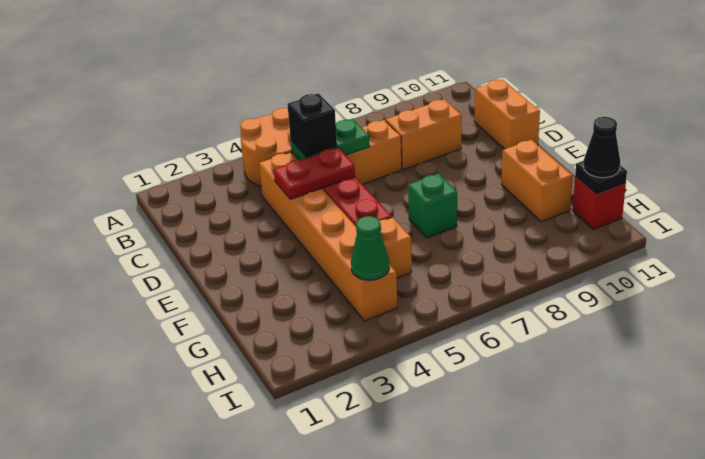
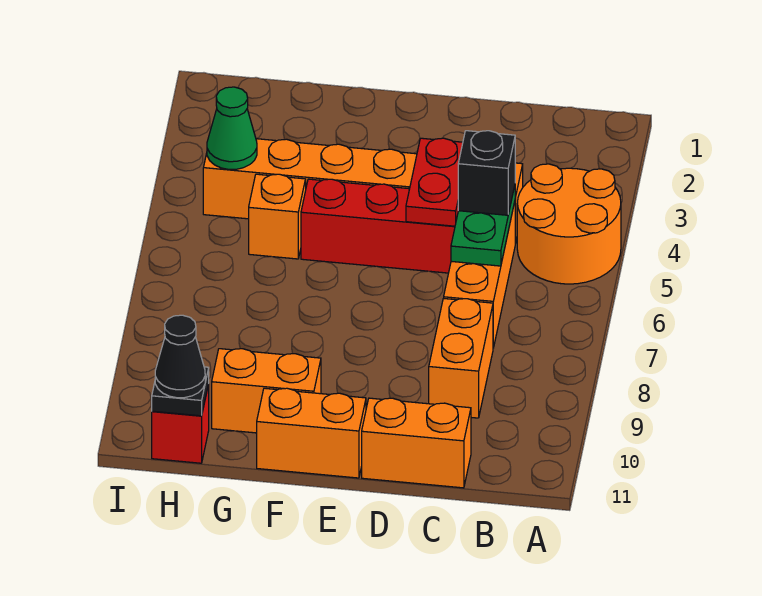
none -> orange 1x2 brick [257,388,366,478]
green 1x1 brick [408,174,457,238] -> none

